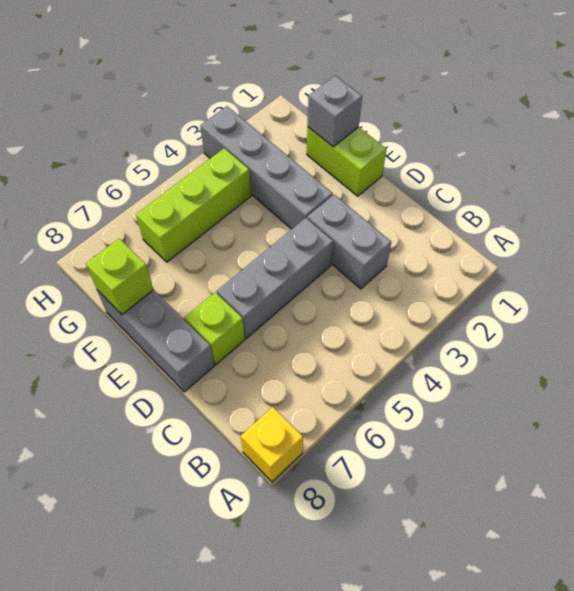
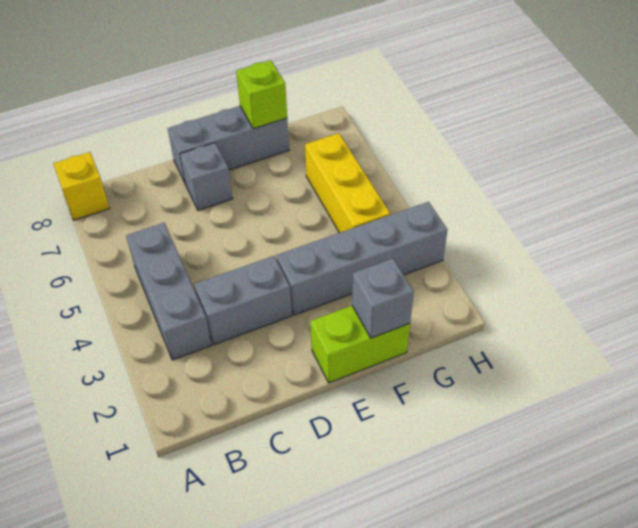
grey 1x3 brick [217,218,333,338] -> grey 1x3 brick moved to [126,223,212,360]
lime 1x1 brick [185,292,245,365] -> grey 1x1 brick [180,143,233,210]
lime 1x3 brick [136,148,251,262] -> yellow 1x3 brick [305,133,390,233]

